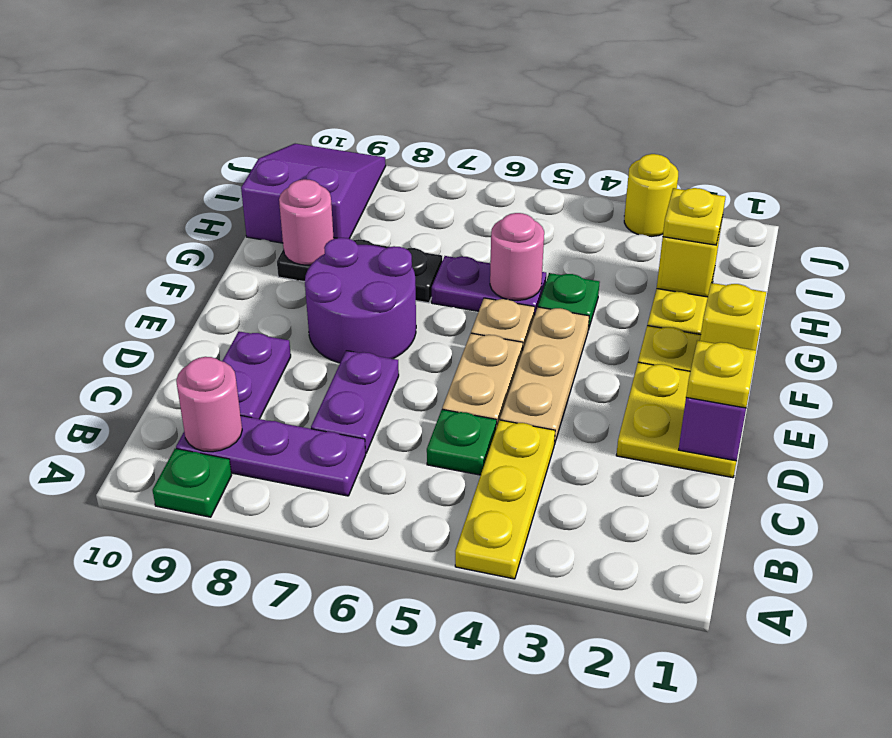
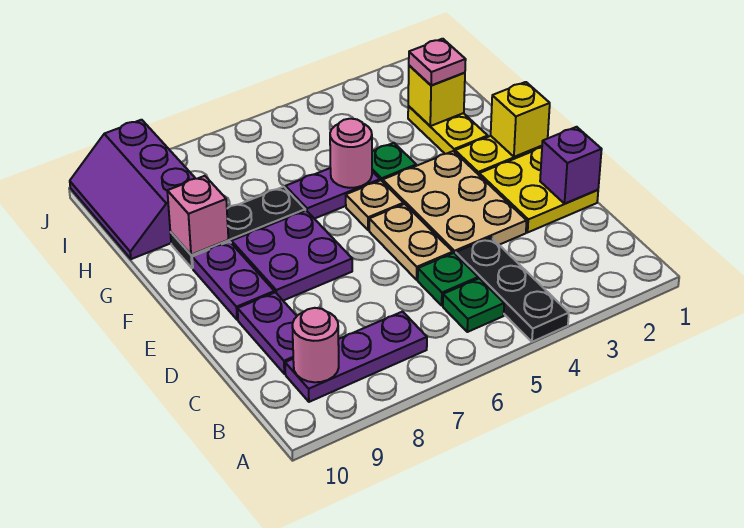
yellow 1x3 plate [455,420,555,579] -> black 1x3 plate [456,237,569,342]
green 1x1 plate [153,449,232,517] -> green 1x1 plate moved to [443,278,504,332]
purple 1x2 plate [311,351,399,453] -> purple 1x2 plate moved to [192,242,274,320]
yellow 1x1 plate [686,341,756,408] -> none
tan 1x3 plate [500,307,589,444] -> tan 2x3 plate [383,151,527,254]
purple 2x2 round brick [305,238,416,363] -> purple 2x2 plate [231,211,352,301]
pink 1x1 round brick [279,179,334,265] -> pink 1x1 brick [167,176,228,255]
yellow 1x1 plate [663,188,726,245] -> pink 1x1 plate [409,39,466,85]
purple 2x3 slope [241,144,386,243] -> purple 2x3 slope turned to [70,120,196,259]
yellow 1x1 round brick [624,154,678,236] -> none

